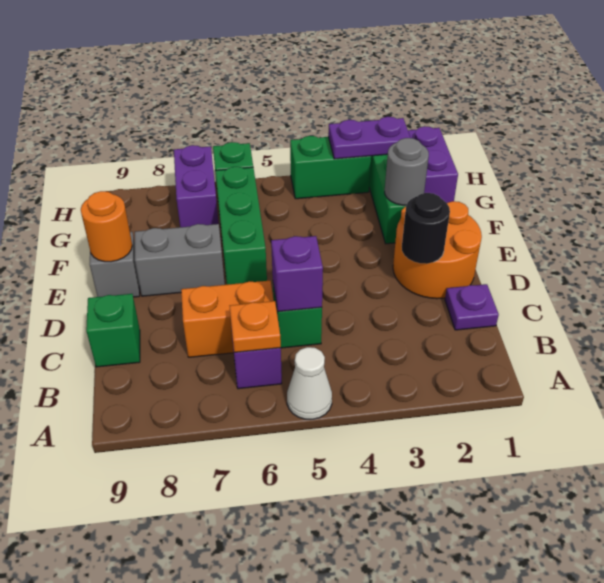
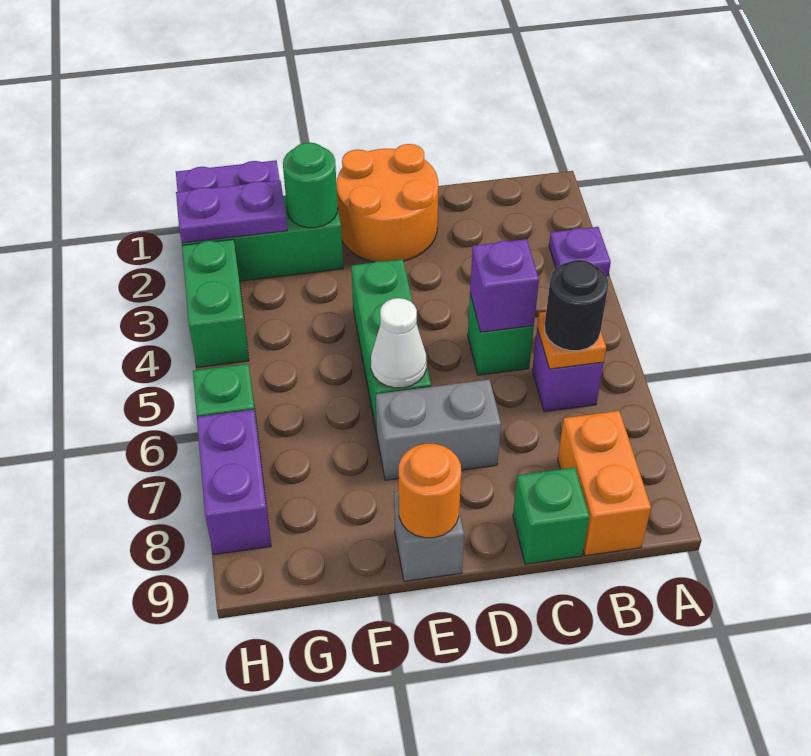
white 1x1 cone [287,347,332,419] -> white 1x1 cone moved to [371,298,427,388]
purple 1x1 plate [445,284,499,330] -> purple 1x1 plate moved to [549,227,611,276]
orange 1x2 brick [181,281,274,357] -> orange 1x2 brick moved to [558,411,651,556]
black 1x1 round brick [402,193,450,264] -> black 1x1 round brick moved to [545,260,608,351]
green 1x3 brick [215,167,267,285] -> green 1x3 brick turned to [351,259,431,433]
grey 1x2 brick [135,224,225,296] -> grey 1x2 brick turned to [376,380,501,480]
grey 1x1 round brick [385,138,429,205] -> green 1x1 round brick [283,142,338,228]
purple 1x2 brick [174,145,219,227] -> purple 1x2 brick turned to [197,410,271,554]
purple 1x2 plate [328,117,410,159] -> purple 1x2 plate turned to [176,180,287,243]

